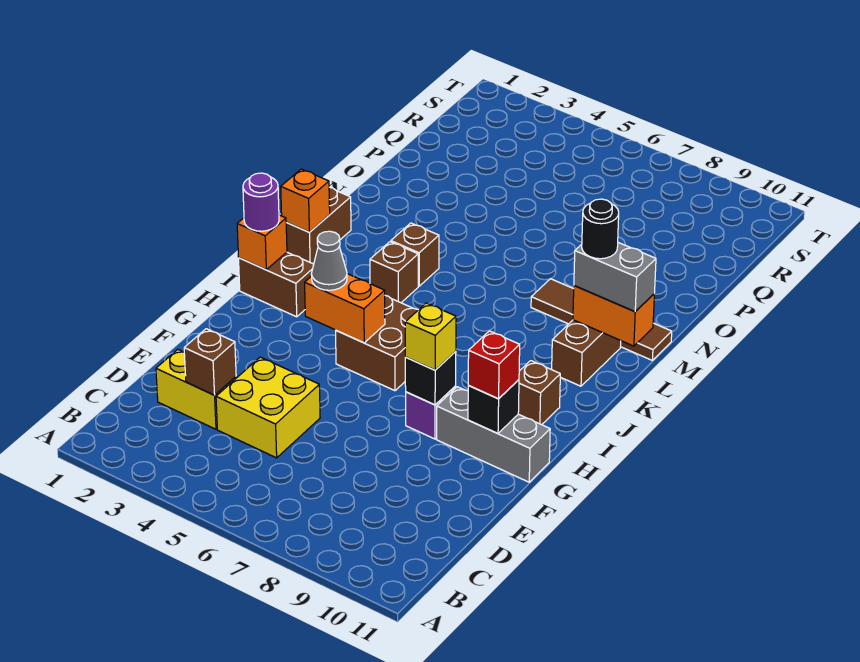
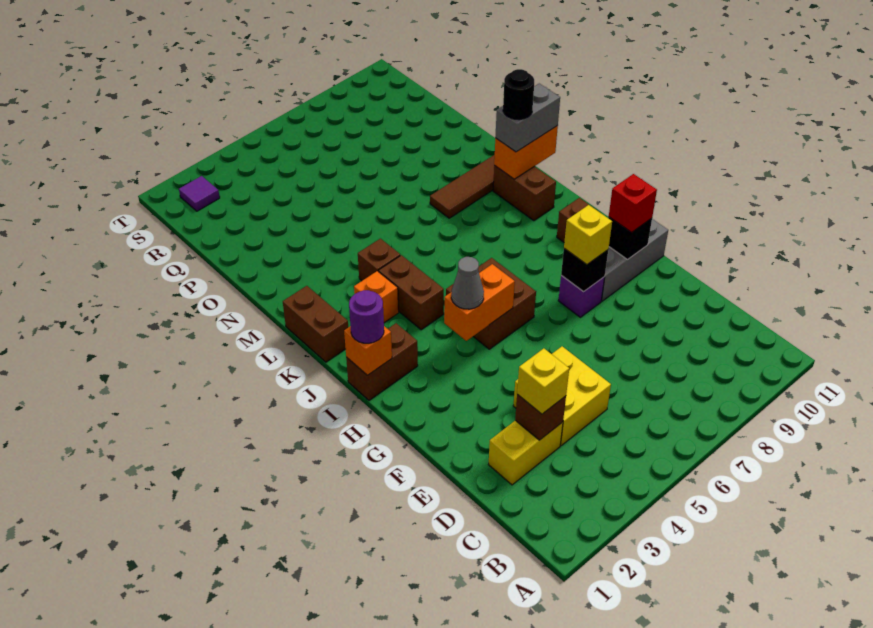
none -> yellow 1x1 brick [517,348,569,414]
orange 1x1 brick [281,169,330,232] -> orange 1x1 brick moved to [354,271,399,323]
brown 1x1 brick [370,242,418,303] -> brown 1x2 brick [379,255,444,330]
none -> purple 1x1 tile [179,176,220,211]

